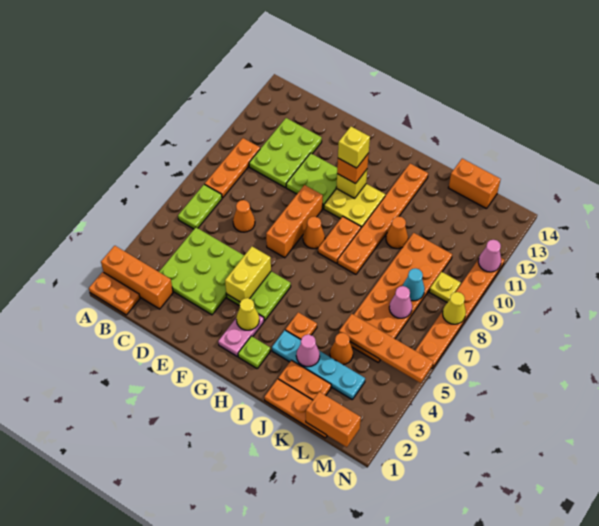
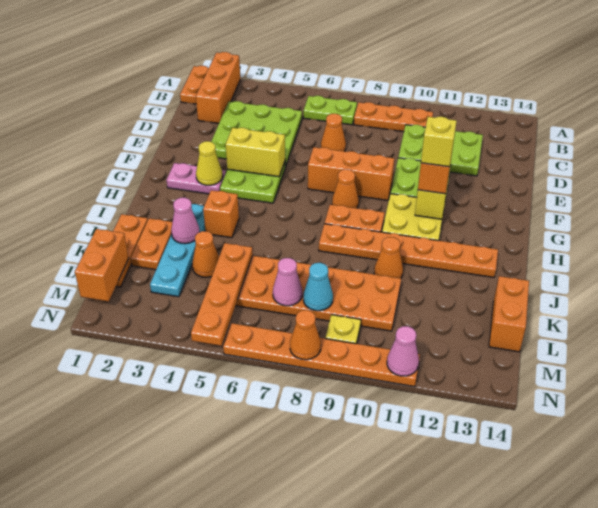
lime 1x1 plate [238,336,270,368] -> none
orange 1x1 plate [285,312,317,339] -> orange 1x1 brick [203,190,239,238]
yellow 1x1 cone [443,292,466,324] -> orange 1x1 cone [290,310,321,360]

